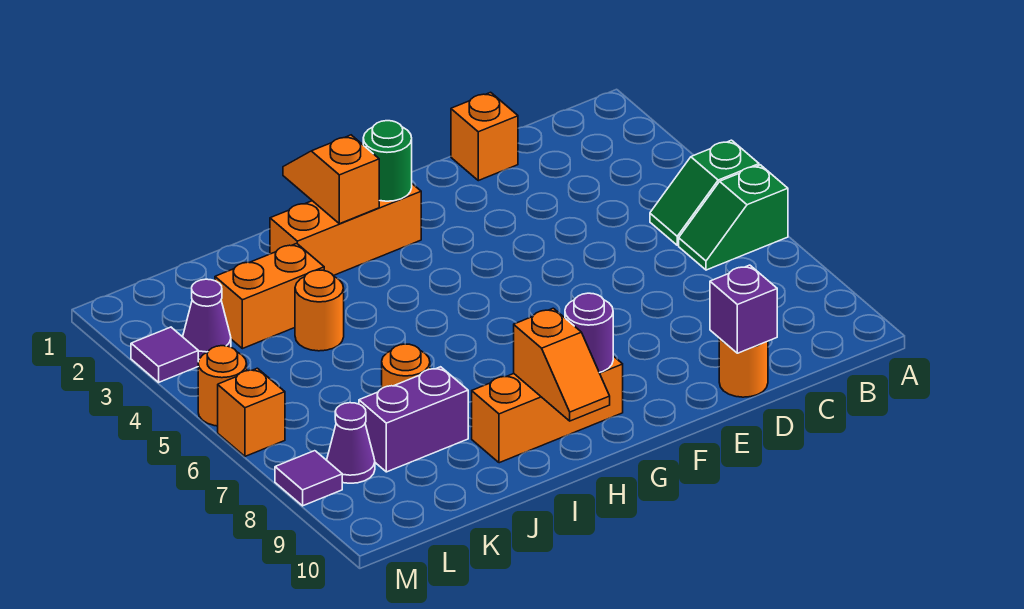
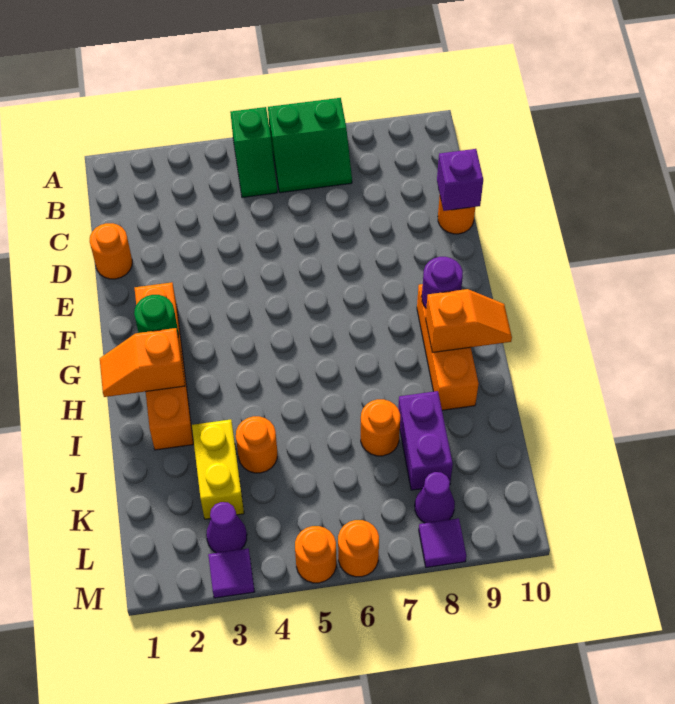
green 1x2 slope [679,165,788,270] -> green 2x2 slope [268,98,352,193]
orange 1x1 brick [451,92,518,181] -> orange 1x1 round brick [90,223,132,279]
orange 1x3 brick [270,184,421,276] -> orange 1x4 brick [135,282,193,450]
orange 1x2 brick [215,243,324,349] -> yellow 1x2 brick [192,419,244,519]
orange 1x1 brick [218,368,285,456] -> orange 1x1 round brick [338,520,379,577]

